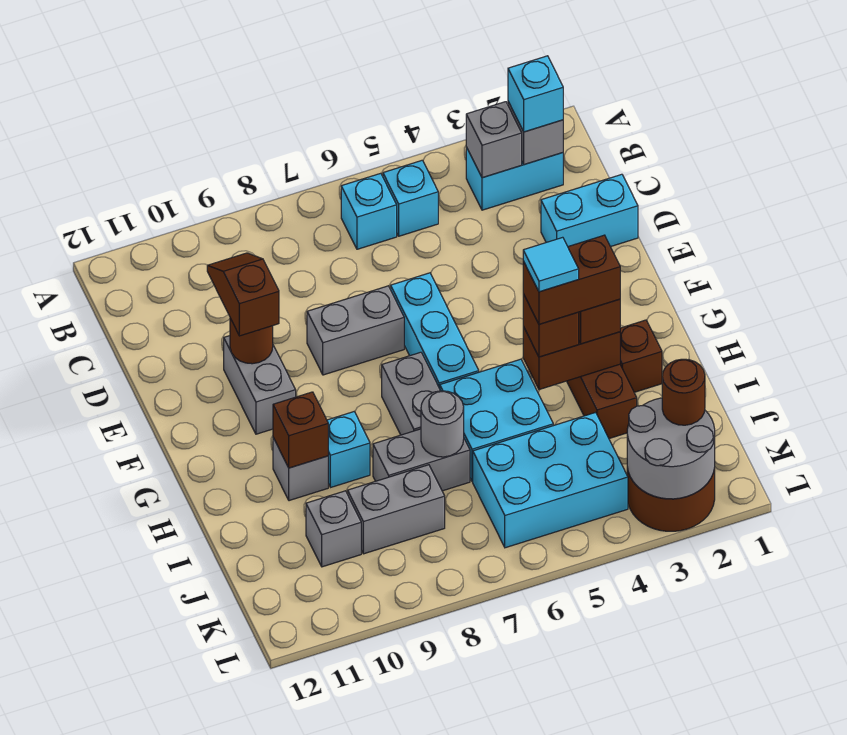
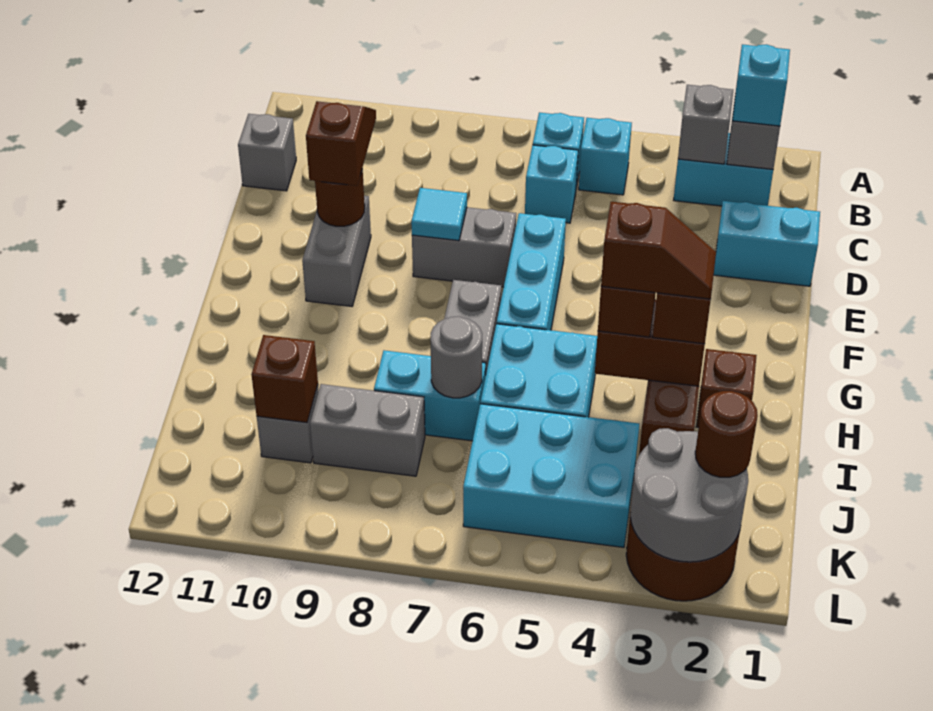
brown 1x2 brick [523,235,620,324] -> brown 1x2 slope [601,202,716,299]
cyan 1x1 tile [523,237,579,292] -> cyan 1x1 tile moved to [411,188,467,241]
cyan 1x1 brick [327,411,370,487] -> cyan 1x1 brick moved to [525,145,578,223]
grey 1x1 brick [273,438,328,501] -> grey 1x1 brick moved to [238,114,296,191]
brown 1x1 brick [273,392,328,468] -> brown 1x1 brick moved to [251,335,318,423]
grey 1x2 brick [373,429,470,491] -> cyan 1x2 brick [374,350,486,441]

